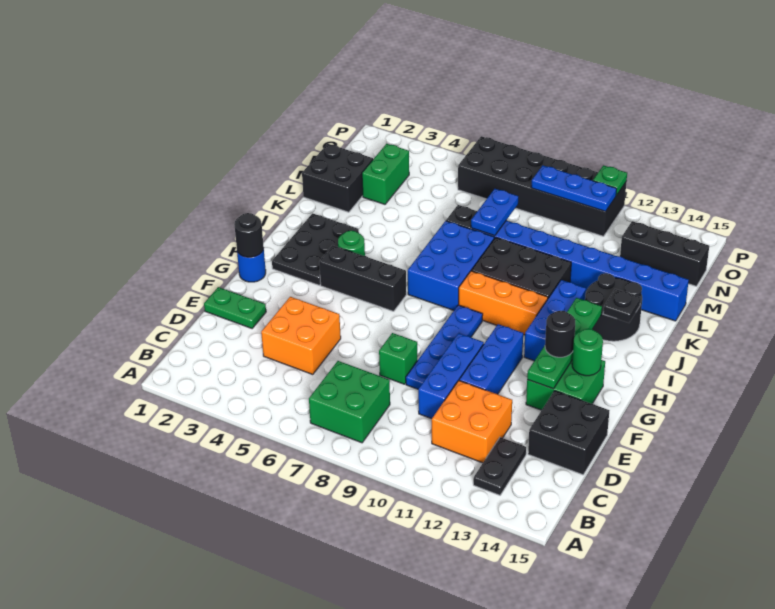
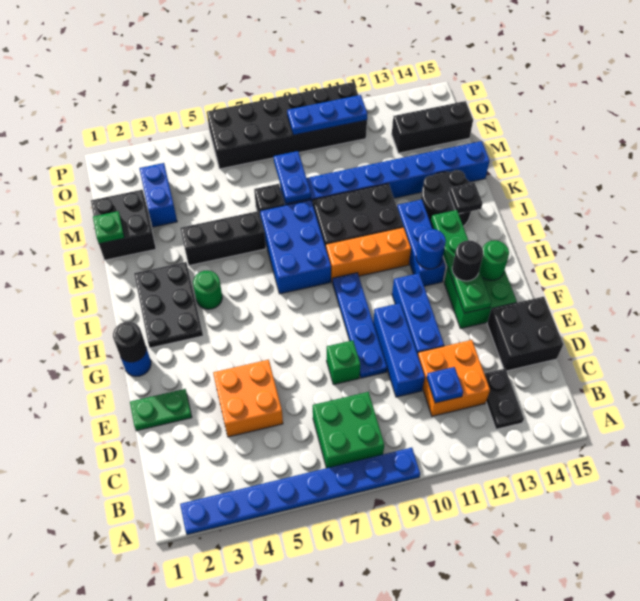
none -> blue 1x8 plate [180,448,420,535]
none -> blue 1x1 plate [427,367,463,403]
black 1x3 brick [319,245,406,311] -> black 1x3 brick moved to [180,211,266,266]
none -> blue 1x1 round brick [416,229,446,269]
green 1x2 brick [362,144,409,204] -> blue 1x2 brick [139,163,177,227]
green 1x1 plate [593,165,627,195] -> green 1x1 plate moved to [93,211,124,244]

